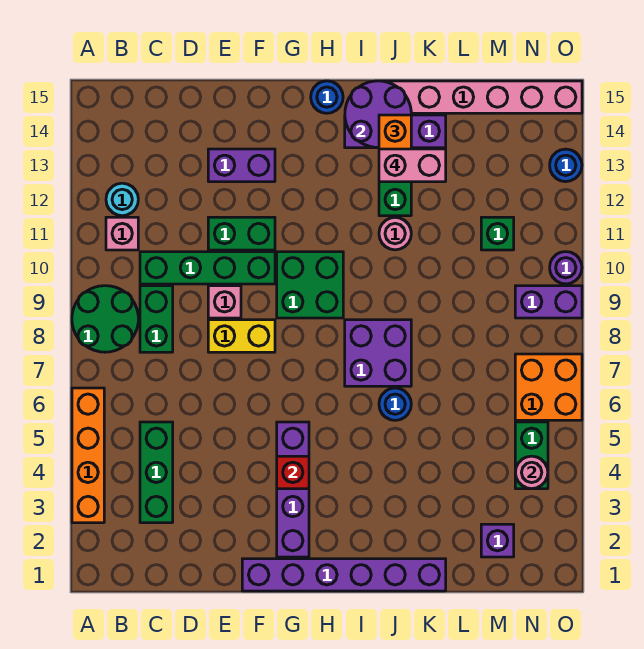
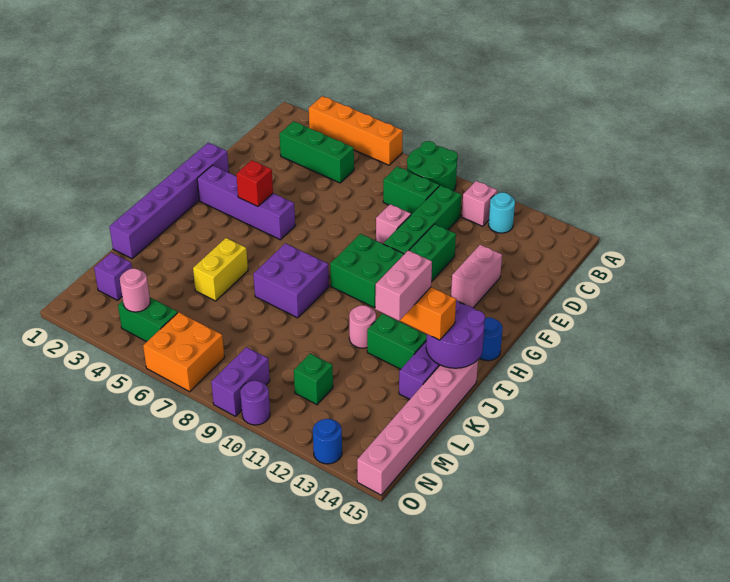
yellow 1x2 brick [208,320,275,352] -> yellow 1x2 brick moved to [193,238,248,301]
purple 1x2 brick [208,149,275,182] -> pink 1x2 brick [451,245,502,308]
blue 1x1 round brick [379,388,411,420] -> none

